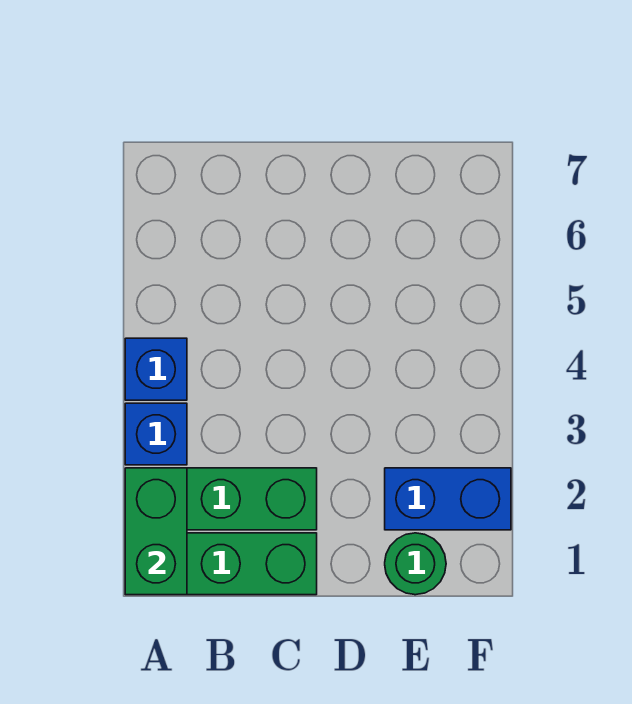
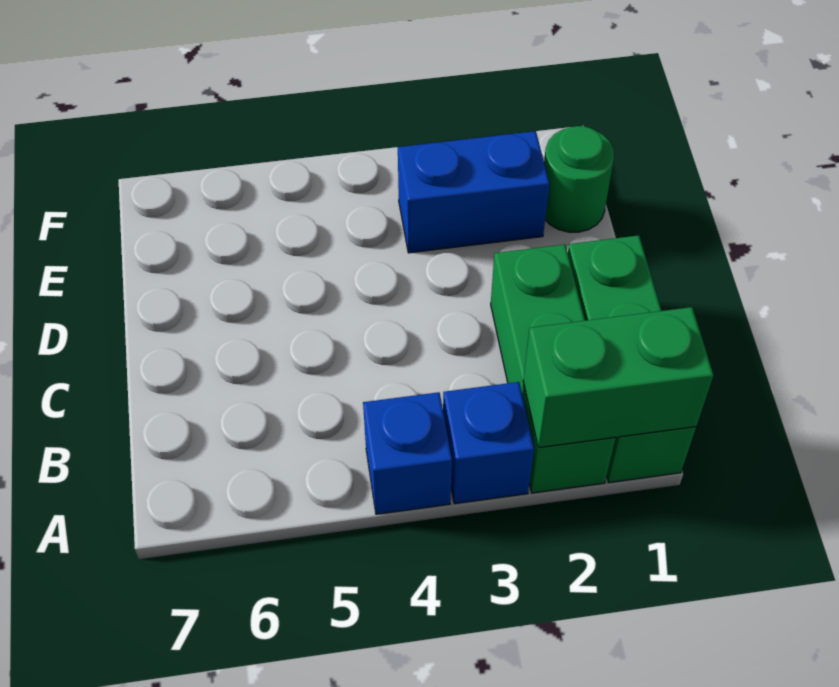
blue 1x2 brick [385,468,511,530] -> blue 1x2 brick turned to [398,131,550,253]

